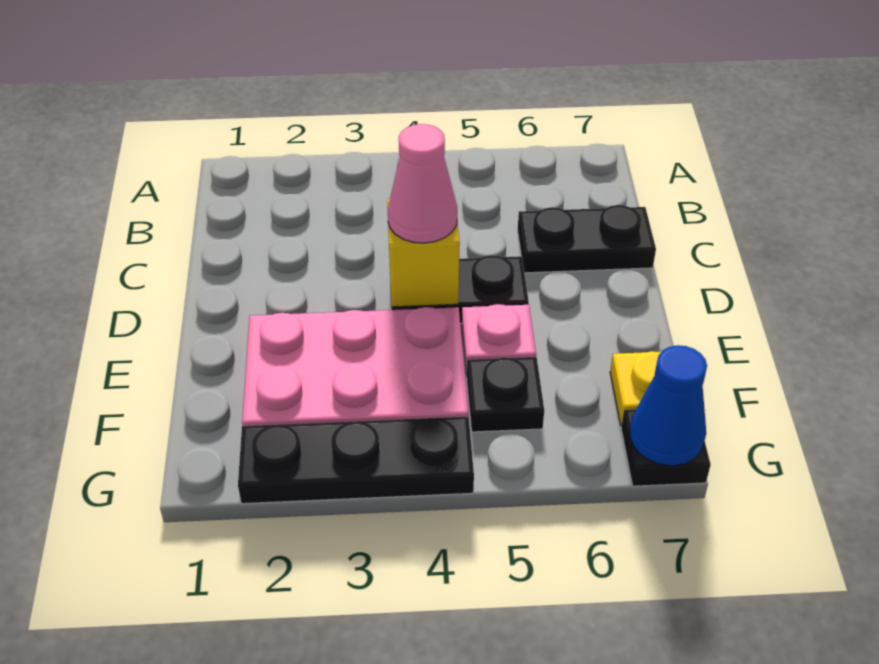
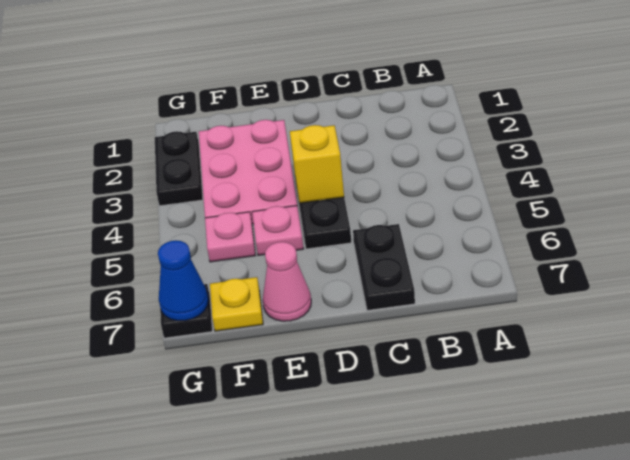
pink 1x1 cone [388,124,457,243] -> pink 1x1 cone moved to [263,242,311,321]
black 1x1 plate [467,357,544,432] -> pink 1x1 plate [205,212,255,262]
black 1x3 plate [238,416,474,504] -> black 1x2 plate [155,131,203,206]

